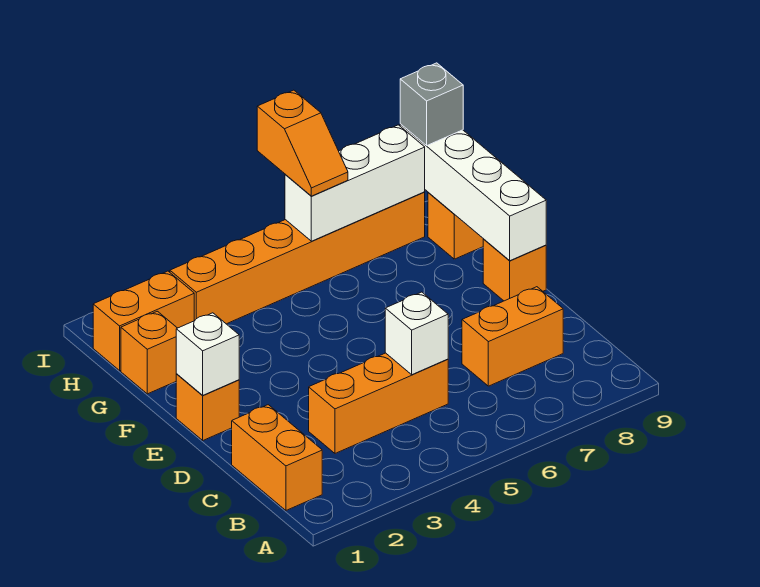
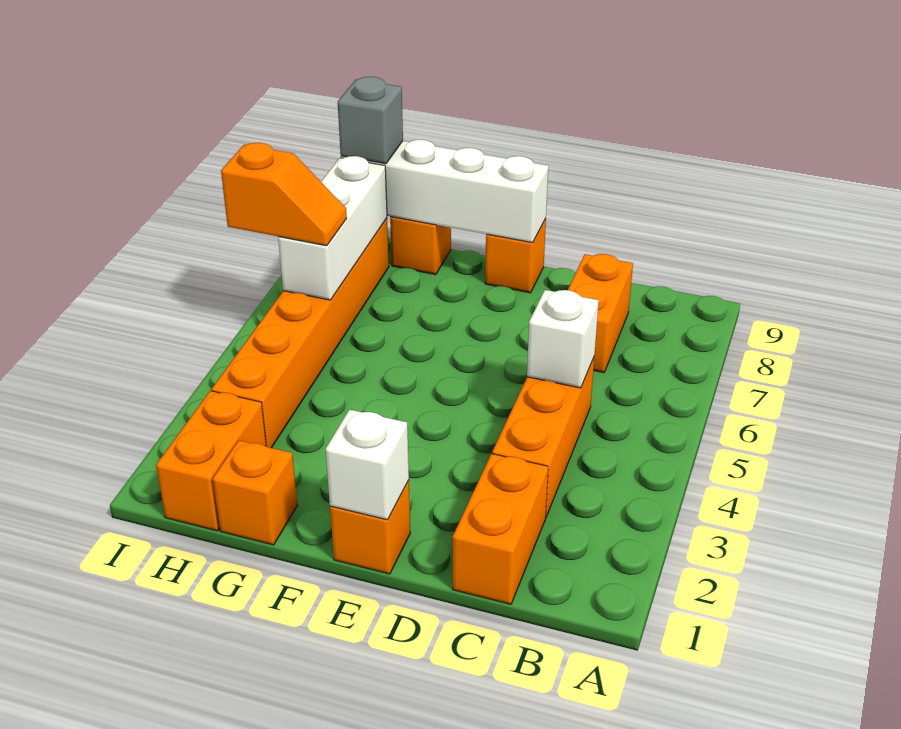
orange 1x2 brick [232,405,322,510] -> orange 1x2 brick turned to [453,454,548,604]

